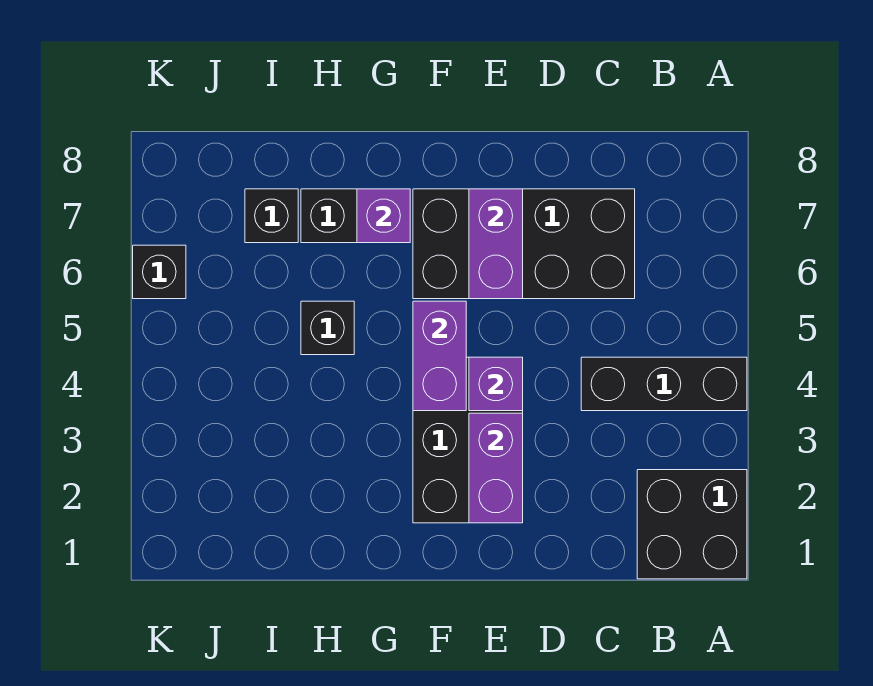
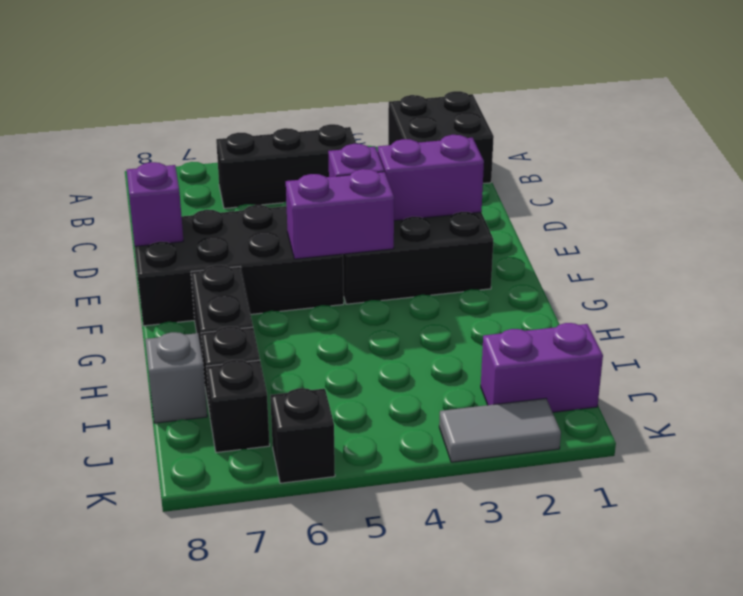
black 1x3 brick [581,357,747,411] -> black 1x3 brick turned to [216,124,356,208]
black 2x4 brick [413,189,635,299] -> black 2x4 brick turned to [133,205,344,326]
purple 1x2 brick [469,189,523,299] -> purple 1x2 brick moved to [481,323,603,412]
purple 1x1 brick [357,189,410,243] -> purple 1x1 brick moved to [127,162,183,246]
black 1x1 brick [301,301,354,355] -> black 1x1 brick moved to [206,360,270,452]
none -> grey 1x1 brick [145,332,207,423]
none -> grey 1x2 tile [439,398,561,462]

